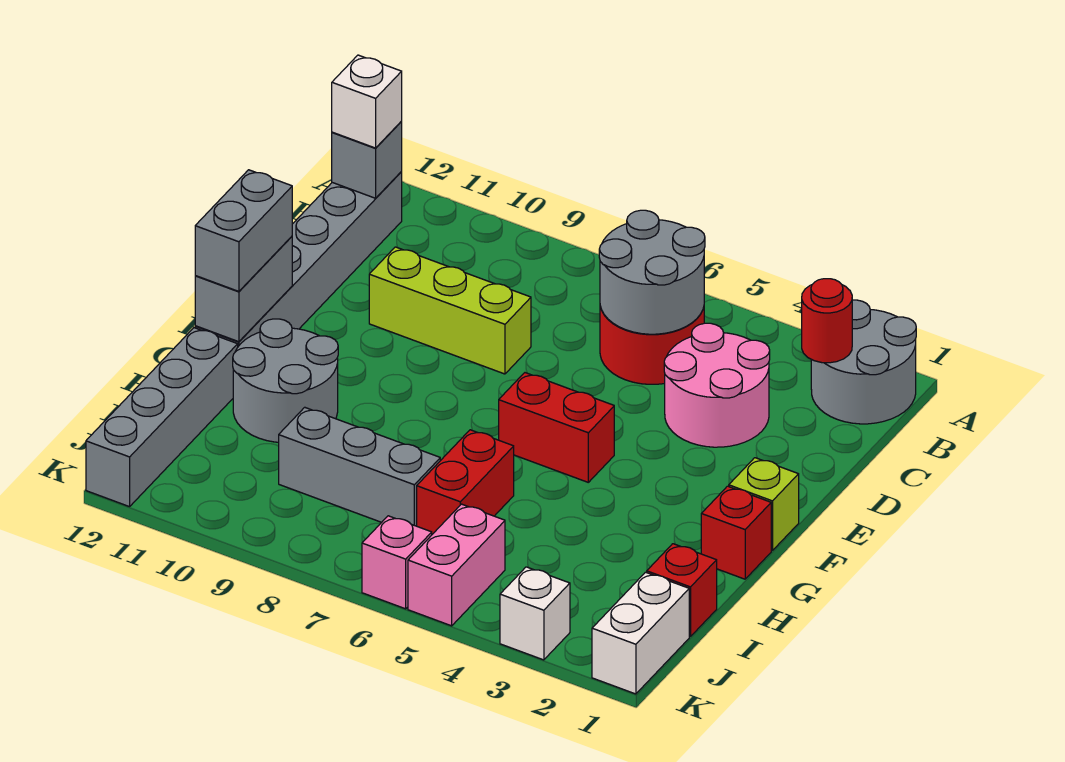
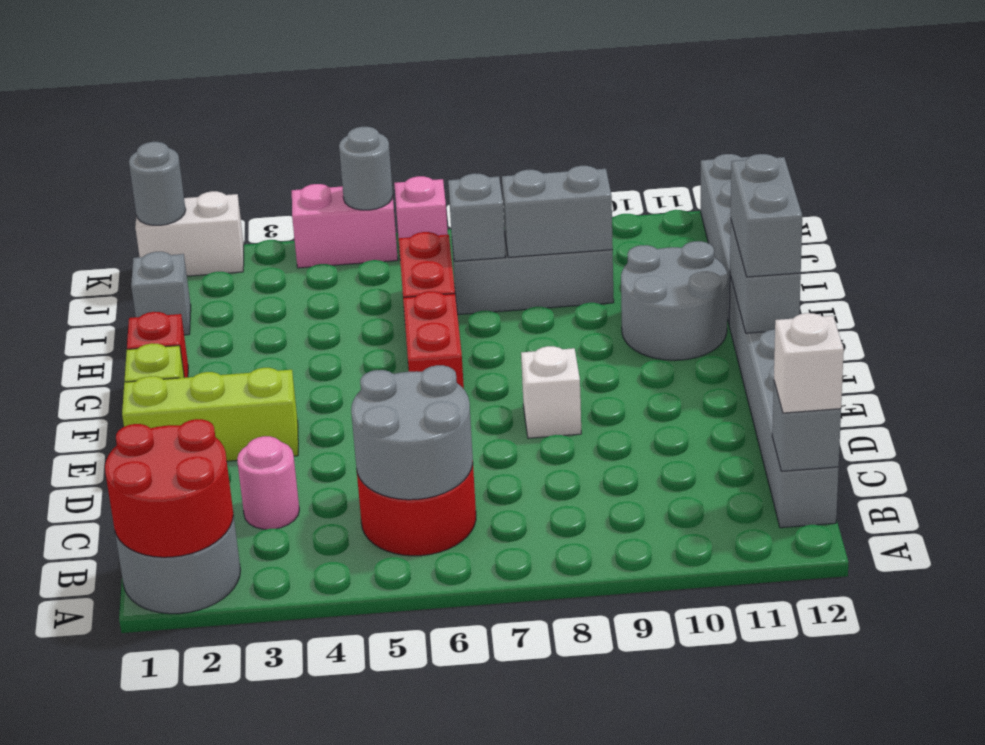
red 1x1 round brick [802,279,852,363] -> red 2x2 round brick [105,419,233,557]
pink 2x2 round brick [664,323,770,447] -> pink 1x1 round brick [237,436,299,529]
lime 1x3 brick [369,247,531,374] -> lime 1x3 brick moved to [122,368,298,461]
red 1x2 brick [499,373,614,482] -> red 1x2 brick turned to [403,291,464,389]
red 1x1 brick [647,544,717,637] -> grey 1x1 brick [131,252,191,335]
none -> grey 1x1 brick [448,173,505,261]
none -> grey 1x2 brick [502,166,613,257]
white 1x2 brick [592,572,689,694] -> white 1x2 brick turned to [135,191,244,276]
pink 1x2 brick [408,504,505,626] -> pink 1x2 brick turned to [292,184,398,268]
none -> grey 1x1 round brick [129,142,186,225]
white 1x1 brick [500,567,570,660] -> white 1x1 brick moved to [521,346,581,438]
none -> grey 1x1 round brick [339,127,393,210]

